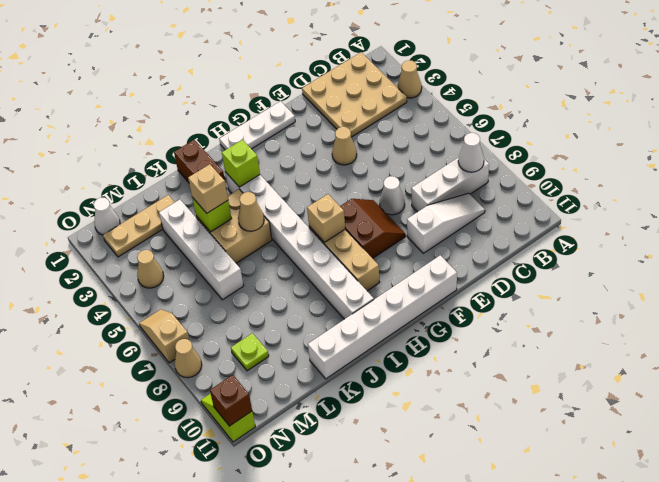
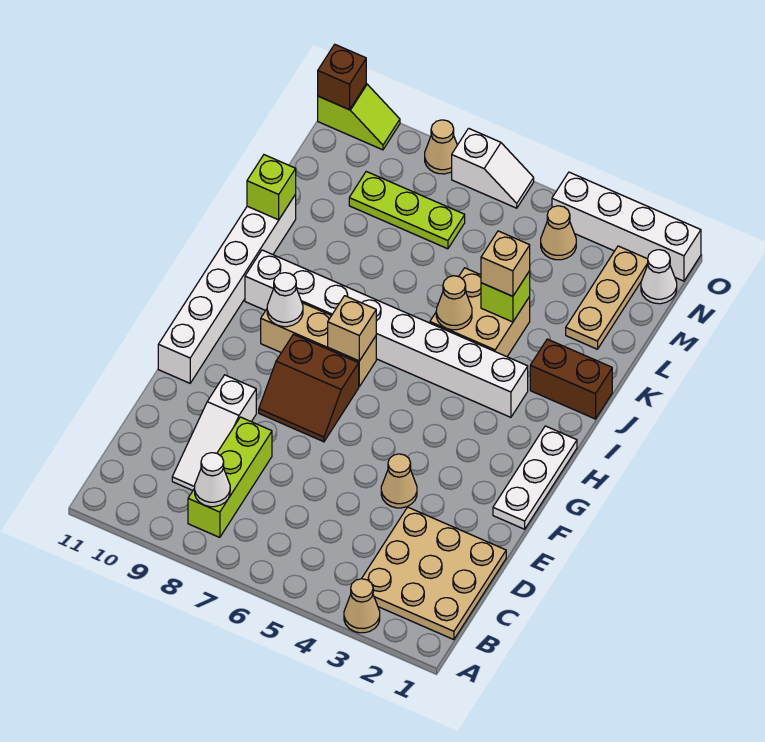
white 1x3 brick [411,157,489,212] -> lime 1x3 brick [188,417,272,537]
white 1x1 cone [380,176,405,215] -> white 1x1 cone moved to [267,273,303,327]
lime 1x1 brick [222,140,260,187] -> lime 1x1 brick moved to [247,155,296,220]
white 1x4 brick [159,200,244,300] -> white 1x4 brick moved to [552,172,701,281]
lime 1x1 plate [231,333,269,371] -> lime 1x3 plate [349,172,465,249]
tan 1x2 slope [139,309,189,363] -> white 1x2 slope [452,128,534,208]

